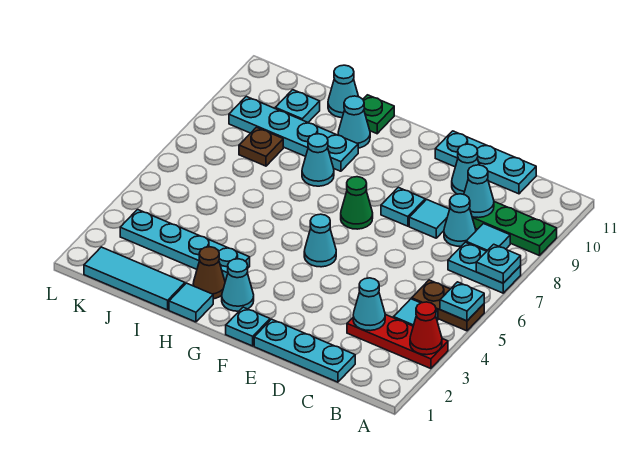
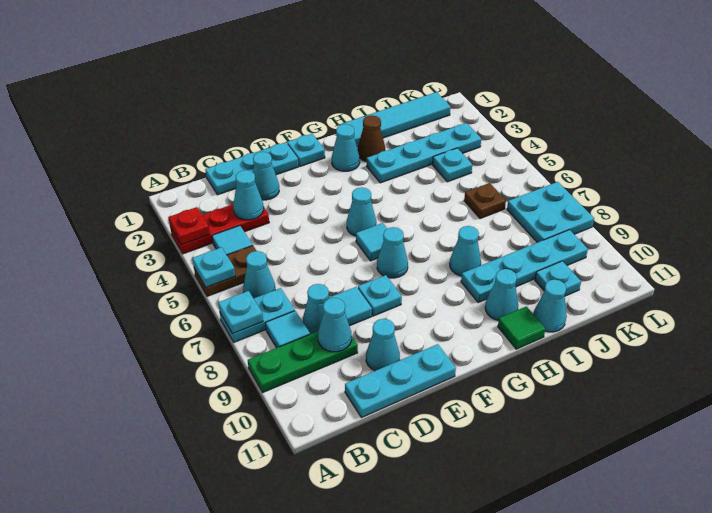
red 1x1 cone [410,302,442,355] -> red 1x1 plate [168,207,210,245]
none -> cyan 1x1 cone [243,251,275,298]
none -> cyan 1x1 cone [253,152,279,200]
none -> cyan 1x1 tile [356,223,387,261]
green 1x1 cone [341,177,373,229] -> cyan 1x1 cone [377,227,408,278]
green 1x1 plate [363,95,394,134] -> green 1x1 tile [498,306,545,349]
none -> cyan 1x1 plate [433,148,472,182]
brown 1x1 plate [239,127,283,166] -> brown 1x1 plate moved to [464,183,506,219]
none -> cyan 2x2 plate [507,182,594,243]

